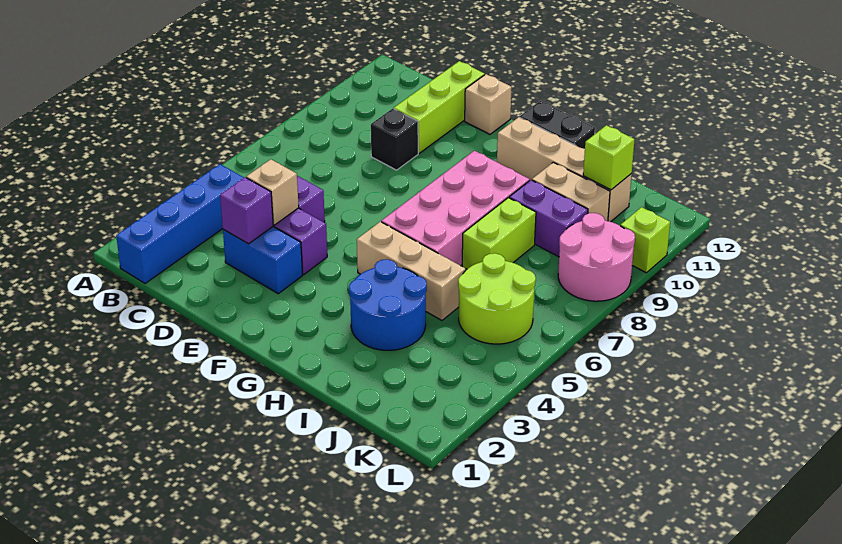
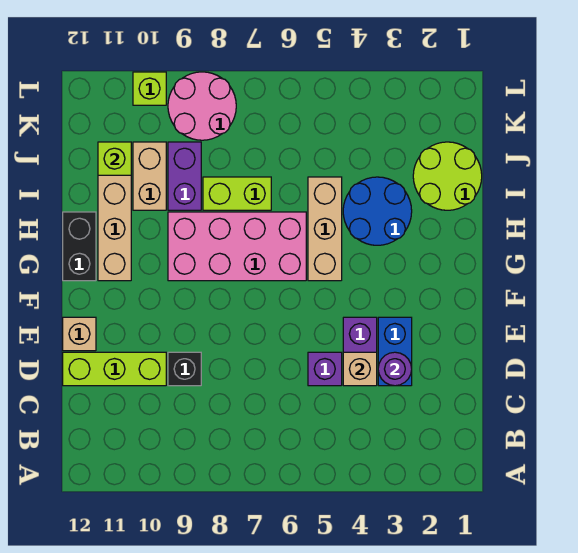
blue 1x4 brick [116,164,244,284] -> none
purple 1x1 brick [220,177,273,244] -> purple 1x1 round brick [378,352,412,386]
lime 2x2 round brick [458,253,536,344] -> lime 2x2 round brick moved to [413,142,482,210]

